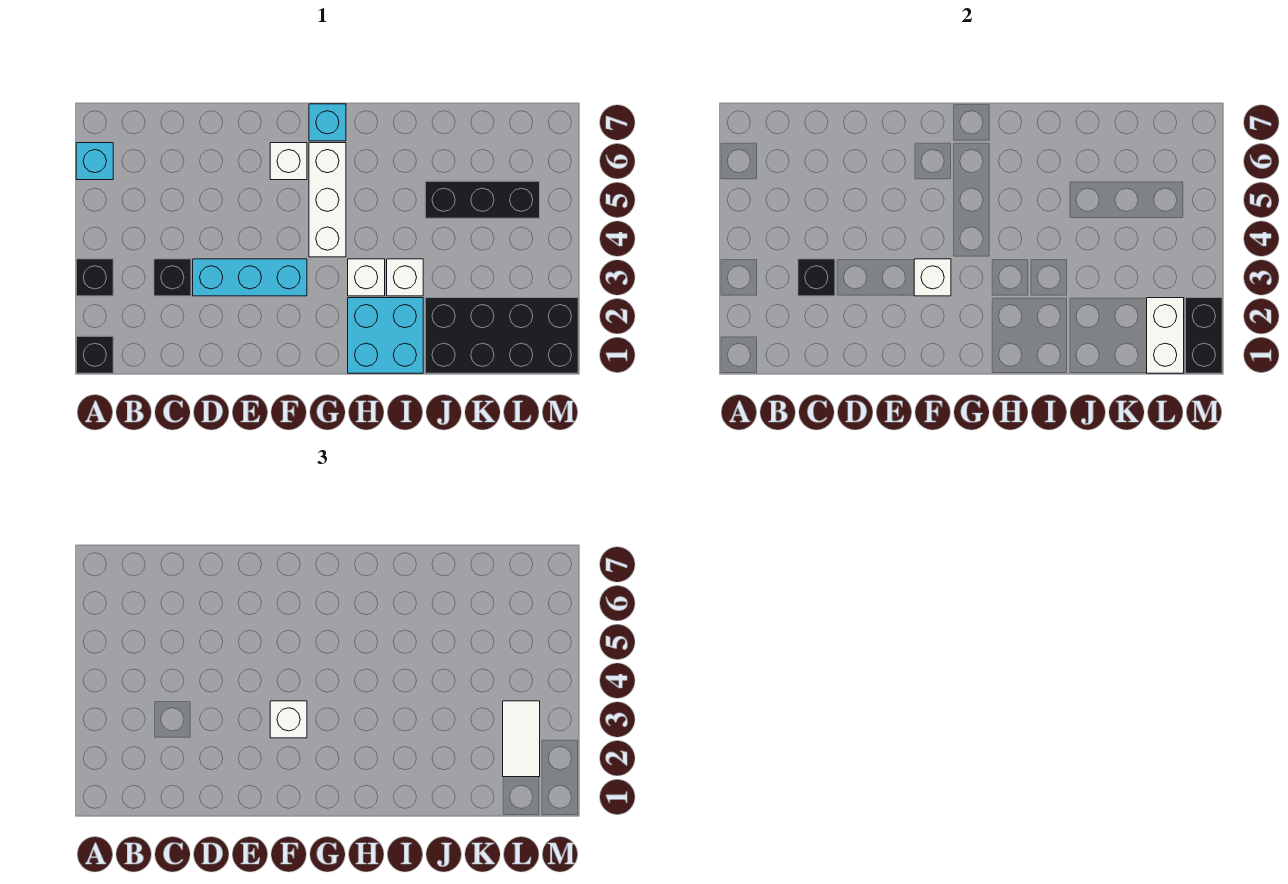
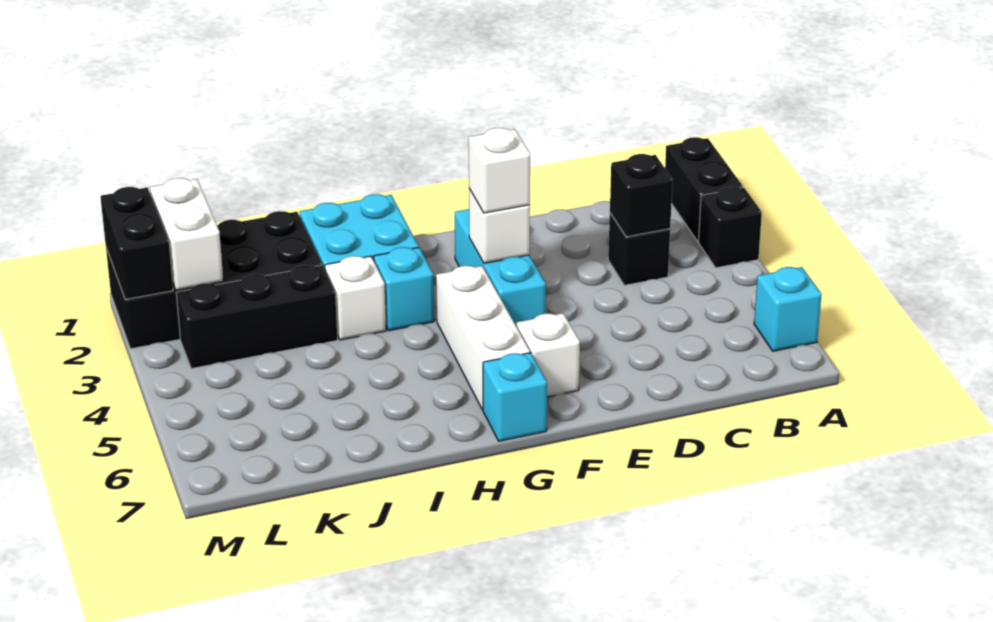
black 1x1 brick [76,336,113,373] -> black 1x2 brick [665,137,743,242]
cyan 1x3 brick [193,259,307,296] -> cyan 1x3 brick turned to [455,209,546,327]
white 1x1 brick [348,259,385,296] -> cyan 1x1 brick [374,247,434,331]
black 1x3 brick [425,181,540,218] -> black 1x3 brick moved to [176,265,337,369]
white 1x2 tile [503,701,540,777] -> none

